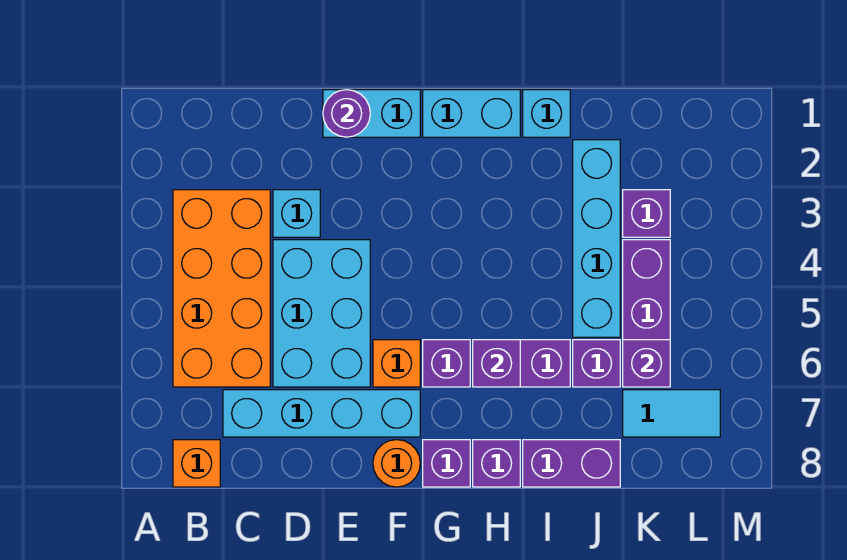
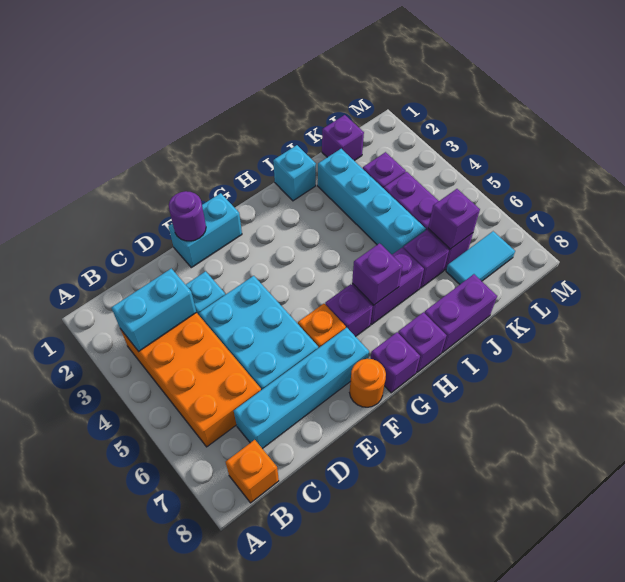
cyan 1x2 brick [423,90,520,137] -> cyan 1x2 brick moved to [111,268,196,352]
none -> purple 1x1 brick [322,115,364,161]

